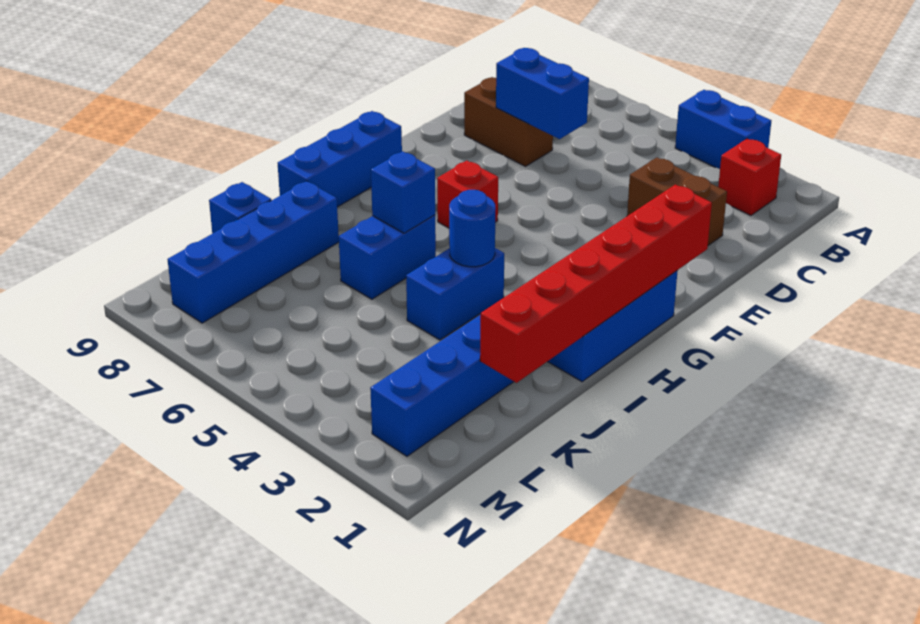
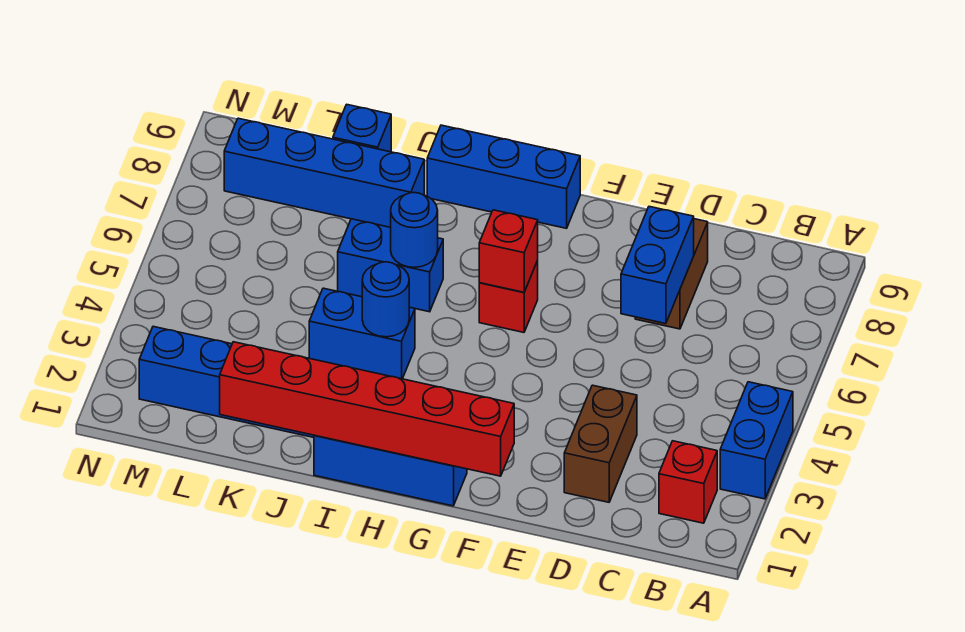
none -> red 1x1 brick [479,210,538,292]
blue 1x1 brick [371,151,435,233] -> blue 1x1 round brick [391,193,438,267]

